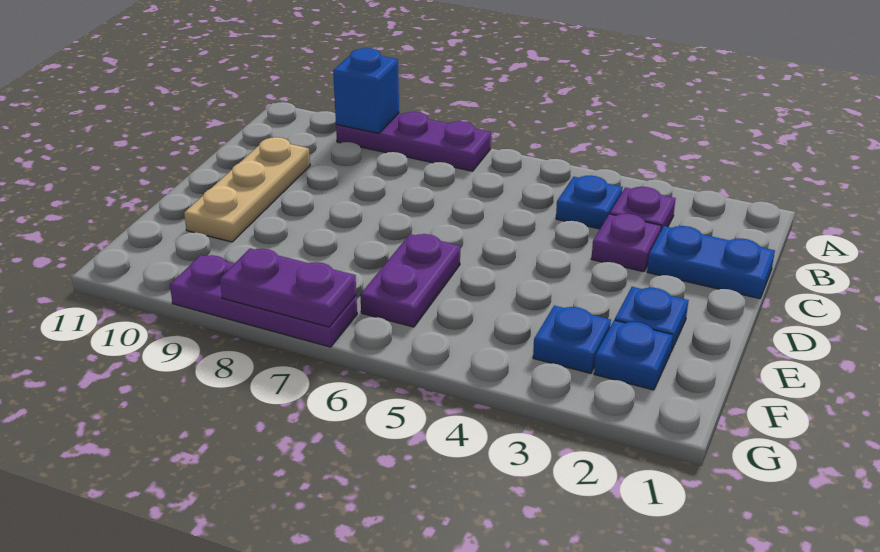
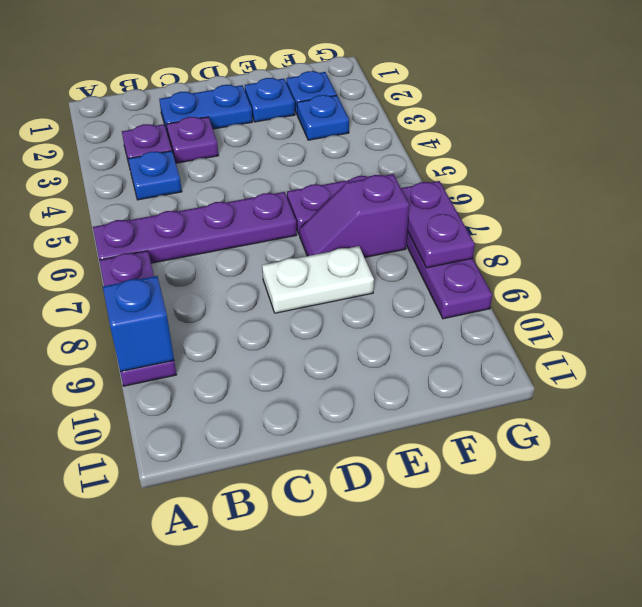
none -> purple 1x4 plate [93,192,297,263]
blue 1x2 plate [647,226,775,299] -> blue 1x2 plate turned to [159,85,253,134]
tan 1x3 plate [184,137,310,242] -> none
none -> white 1x2 plate [262,246,374,313]
none -> purple 1x2 slope [299,174,409,258]

